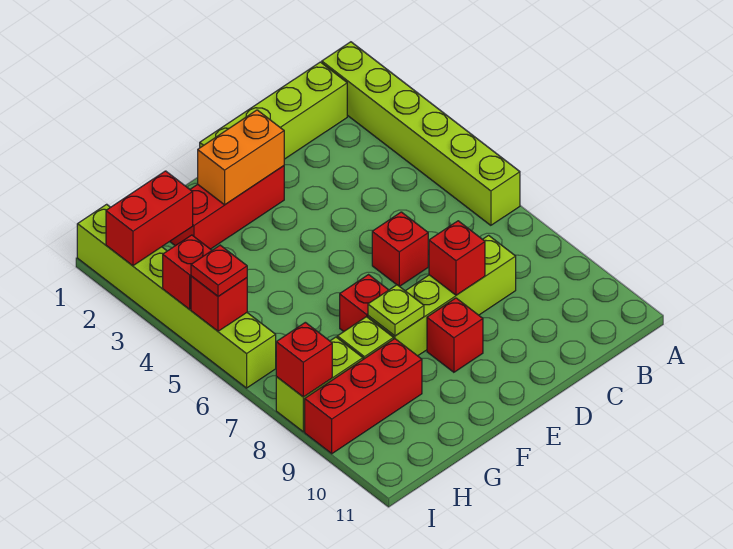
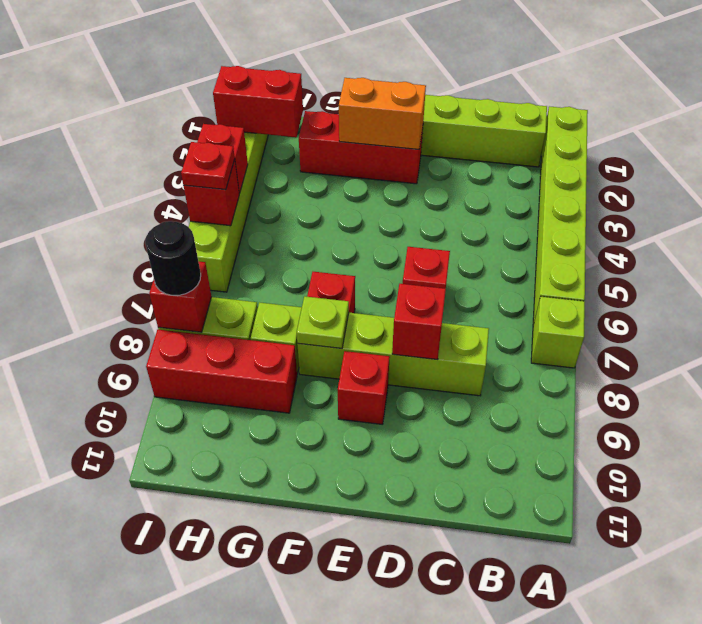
none -> lime 1x1 brick [531,297,585,368]
none -> black 1x1 round brick [145,221,201,295]

